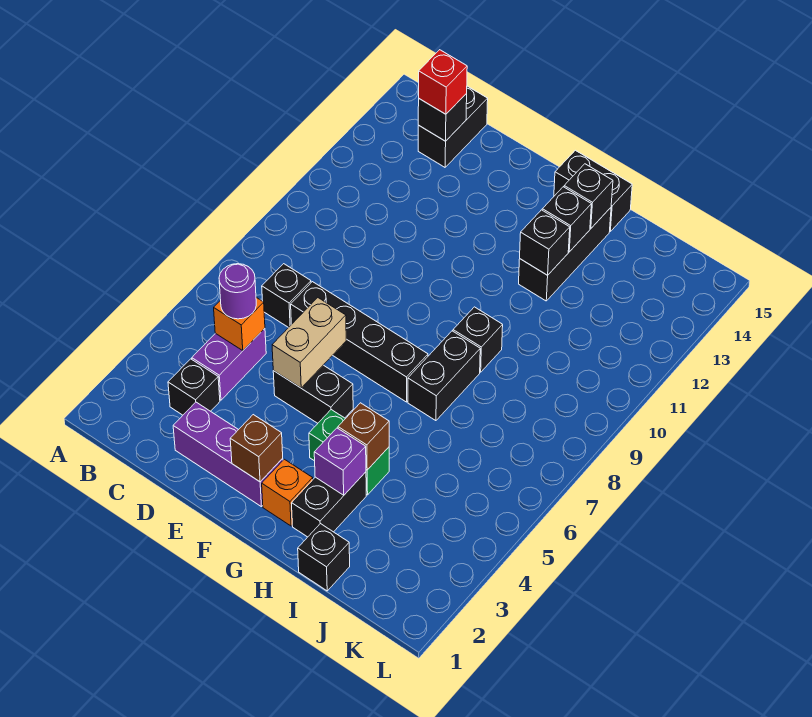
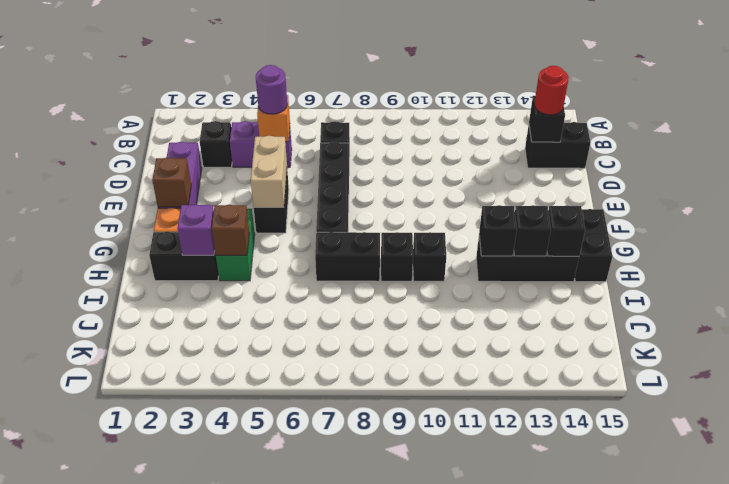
red 1x1 brick [419,50,467,114] -> red 1x1 round brick [534,66,569,115]
tan 1x2 brick [272,298,346,388] -> tan 1x2 brick turned to [251,136,287,207]
black 1x1 brick [298,524,350,591] -> black 1x1 brick moved to [413,232,446,281]

